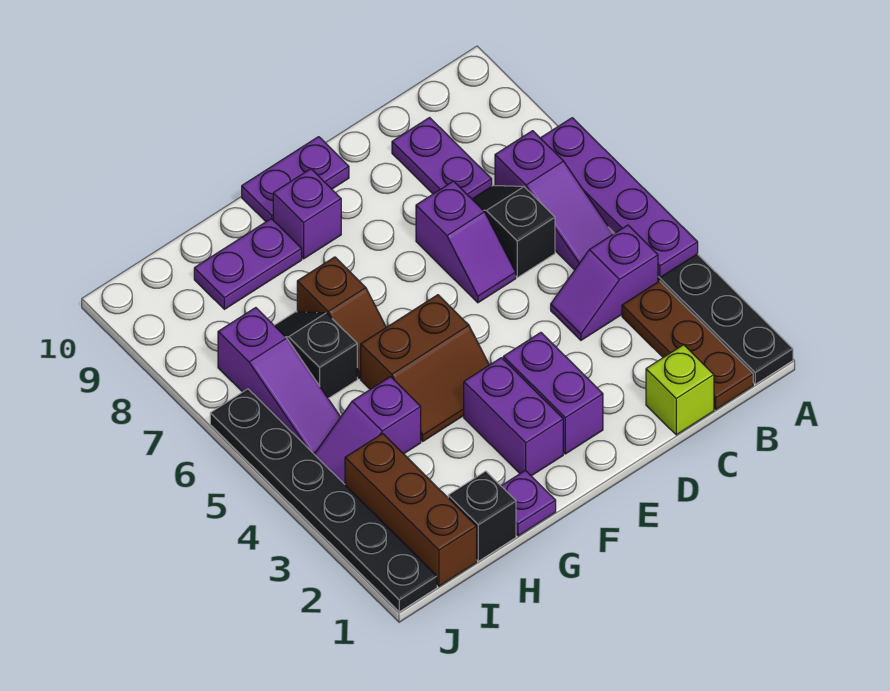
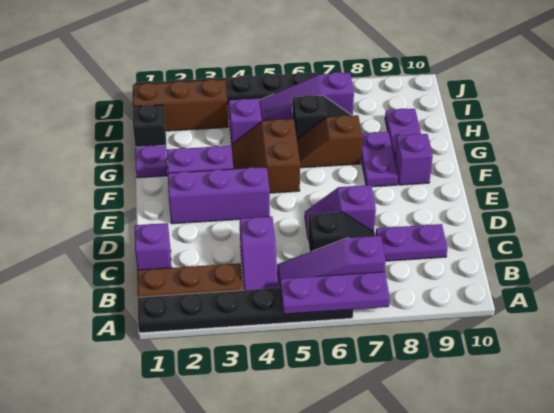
purple 1x4 plate [541,118,698,278] -> purple 1x3 plate [280,272,390,314]
purple 1x2 slope [551,225,658,340] -> purple 1x2 slope turned to [240,217,278,290]
lime 1x1 brick [646,345,714,435] -> purple 1x1 brick [135,223,171,270]
purple 1x2 brick [503,333,603,454] -> purple 1x3 brick [167,167,270,224]
purple 1x2 plate [242,137,349,222] -> purple 1x2 plate moved to [361,132,398,187]

